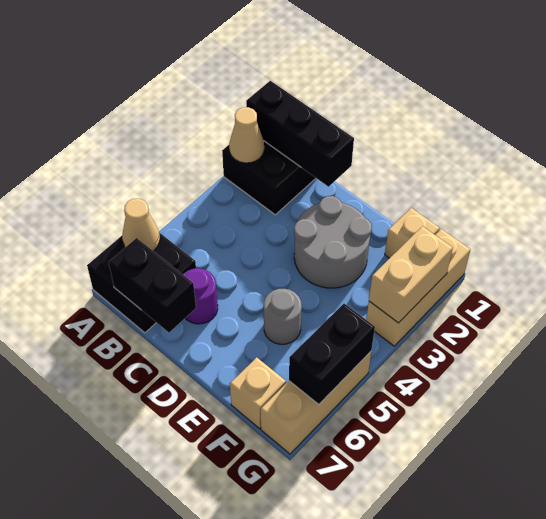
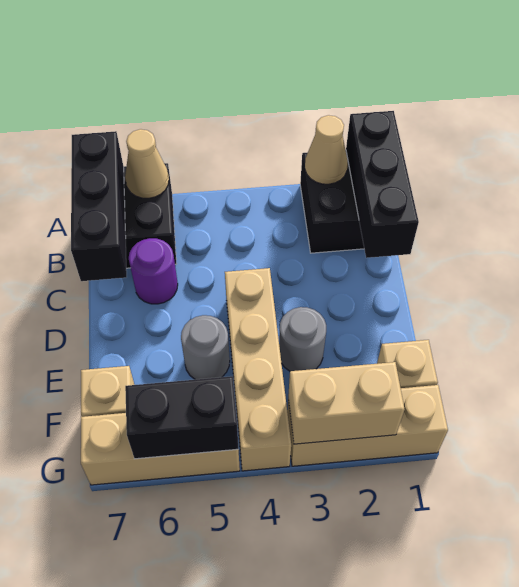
black 1x2 brick [109,238,196,333] -> black 1x3 brick [71,131,127,281]
grey 2x2 round brick [294,196,372,288] -> grey 1x1 round brick [279,307,326,371]
none -> tan 1x4 brick [225,268,291,471]

